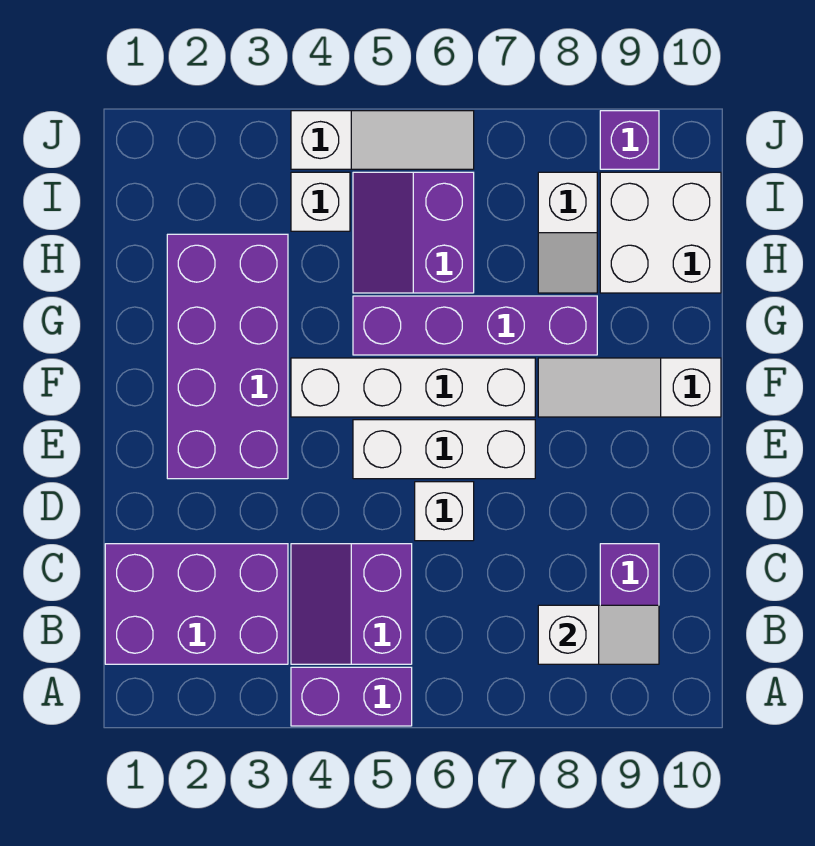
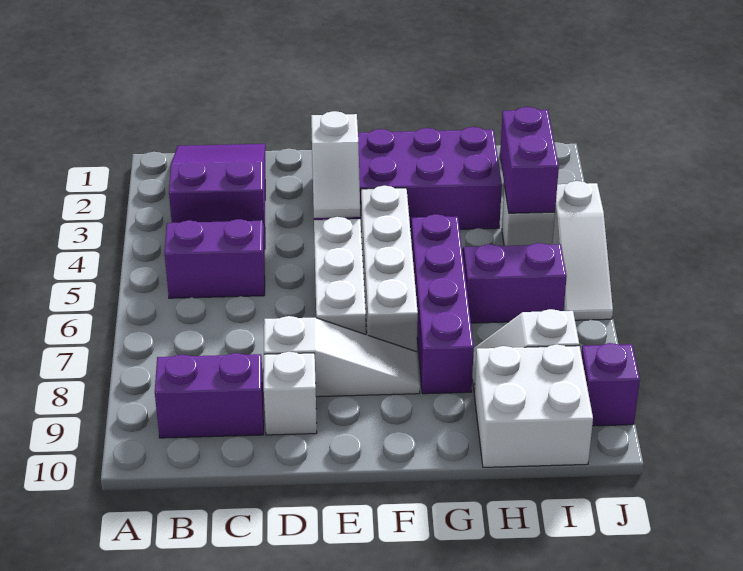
purple 1x2 brick [291,667,412,726] -> purple 1x2 brick moved to [500,107,559,213]
purple 2x3 brick [105,544,288,664] -> purple 2x3 slope [169,144,265,227]
white 1x2 slope [538,605,659,664] -> white 1x2 slope moved to [311,111,360,218]
white 1x1 brick [415,482,474,541] -> white 1x1 brick moved to [264,352,317,435]
white 1x3 slope [538,358,721,417] -> white 1x3 slope turned to [264,316,420,397]

